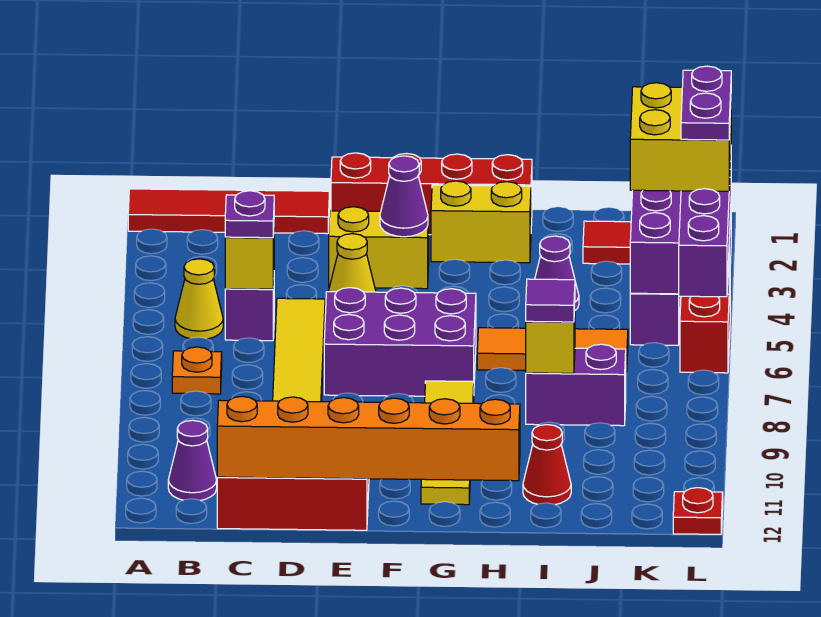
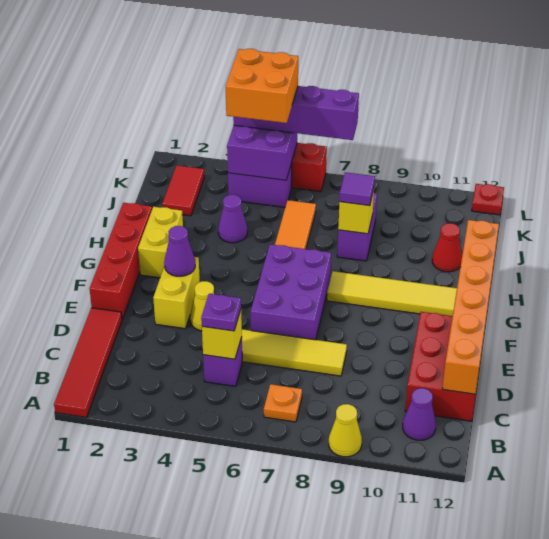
yellow 1x1 cone [175,259,223,339] -> yellow 1x1 cone moved to [329,404,362,457]
yellow 2x2 brick [630,83,731,191] -> orange 2x2 brick [226,49,298,123]
purple 1x2 plate [681,66,731,140] -> none

